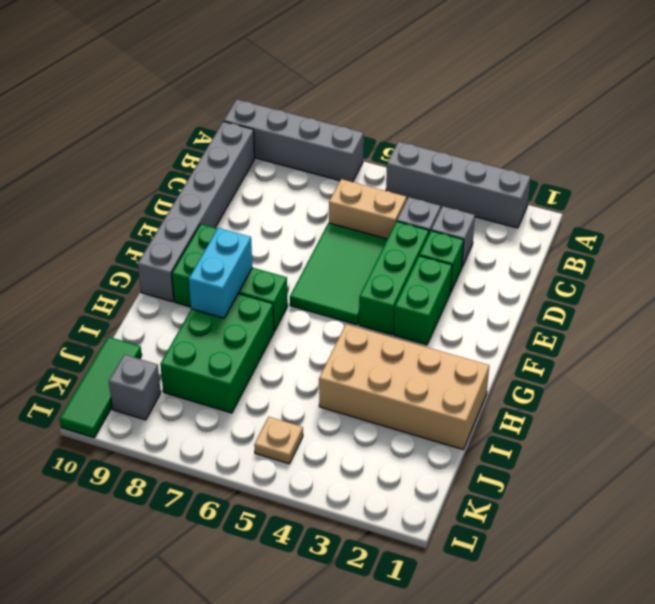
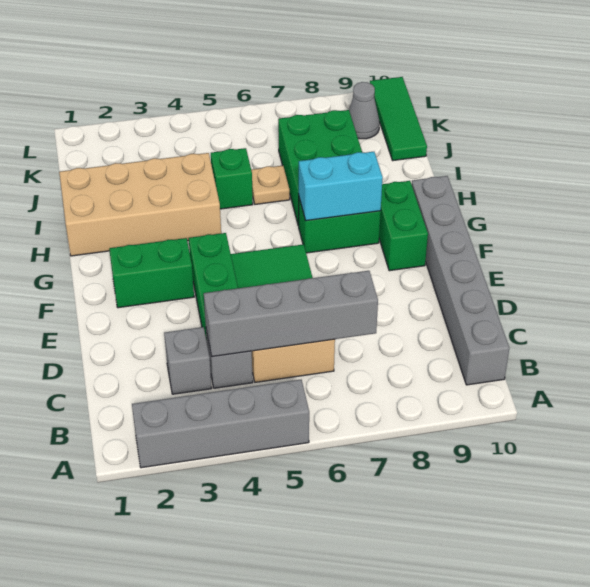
grey 1x4 brick [224,99,364,182] -> grey 1x4 brick moved to [204,271,378,357]
green 1x1 brick [419,231,464,292] -> green 1x1 brick moved to [211,148,253,209]
green 1x2 brick [394,256,452,345] -> green 1x2 brick turned to [109,238,194,308]
cyan 1x2 brick [189,228,252,318] -> cyan 1x2 brick turned to [299,152,383,221]
tan 1x1 plate [254,417,303,464] -> tan 1x1 plate moved to [251,165,290,204]
grey 1x1 brick [109,354,161,420] -> grey 1x1 cone [349,82,380,139]

